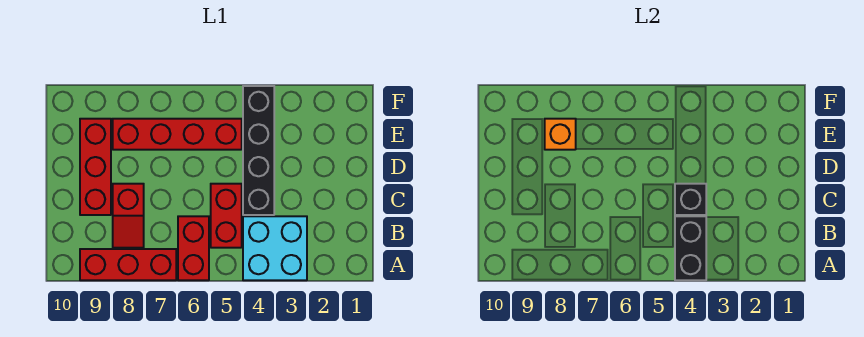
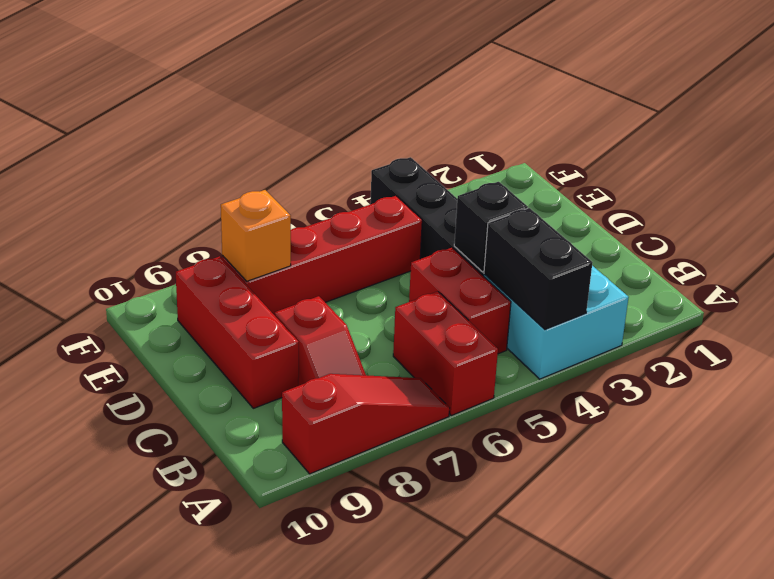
red 1x3 brick [80,249,176,280] -> red 1x3 slope [282,374,449,474]

